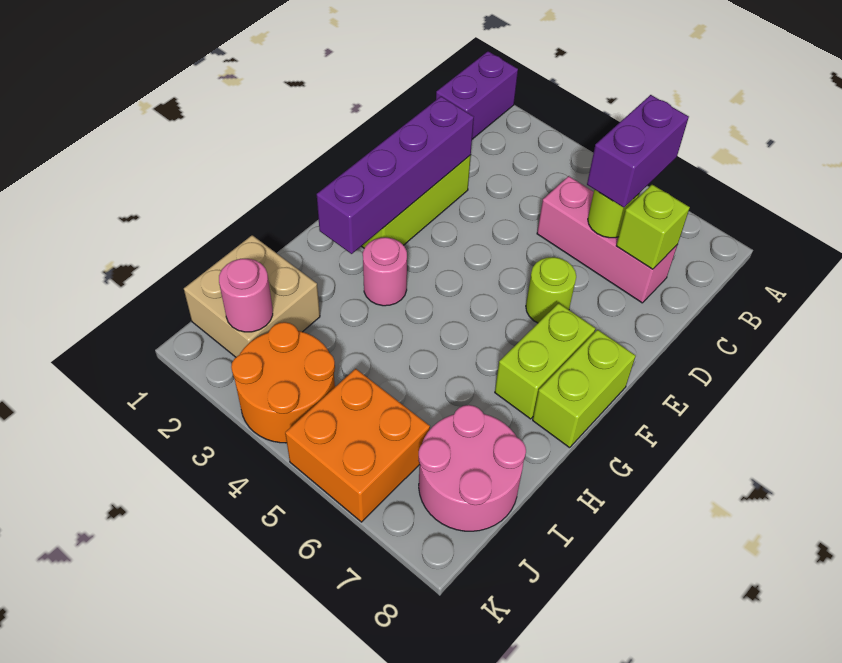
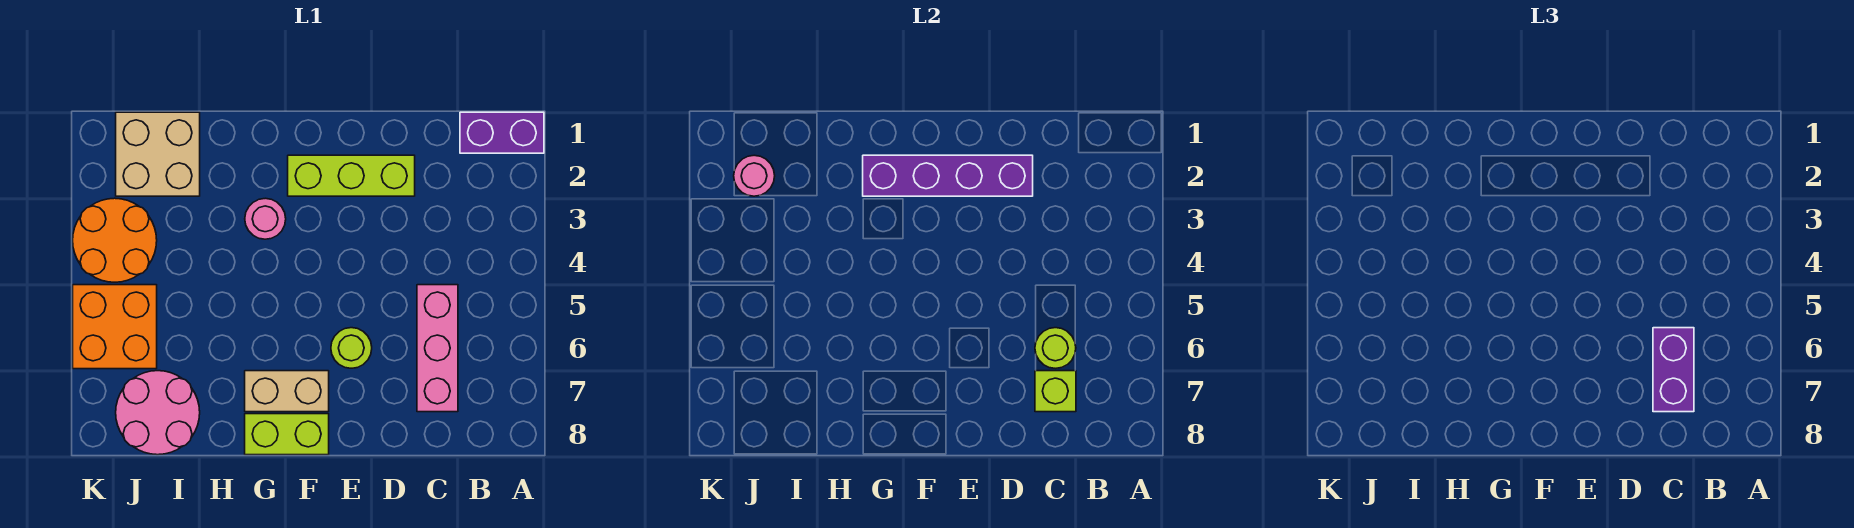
purple 1x2 brick [587,95,689,208] -> purple 1x2 brick turned to [1653,328,1694,412]
lime 1x2 brick [495,303,595,419] -> tan 1x2 brick [245,371,329,412]

